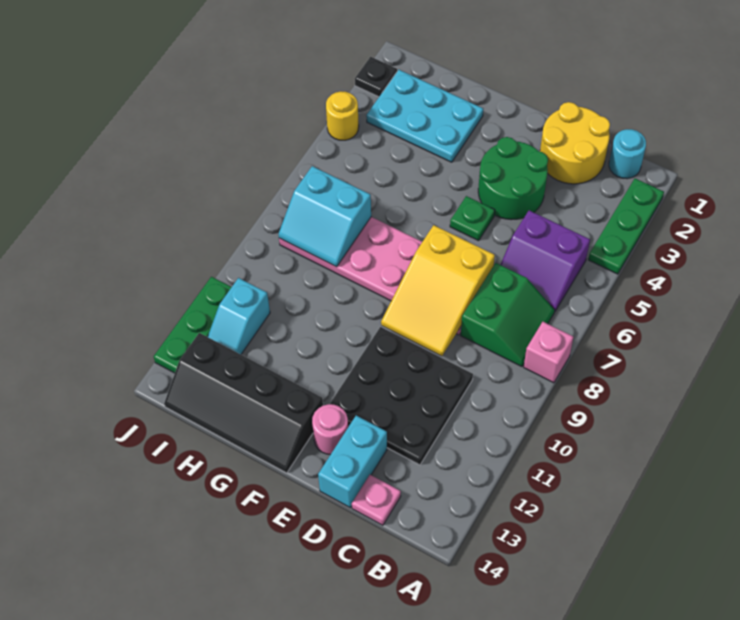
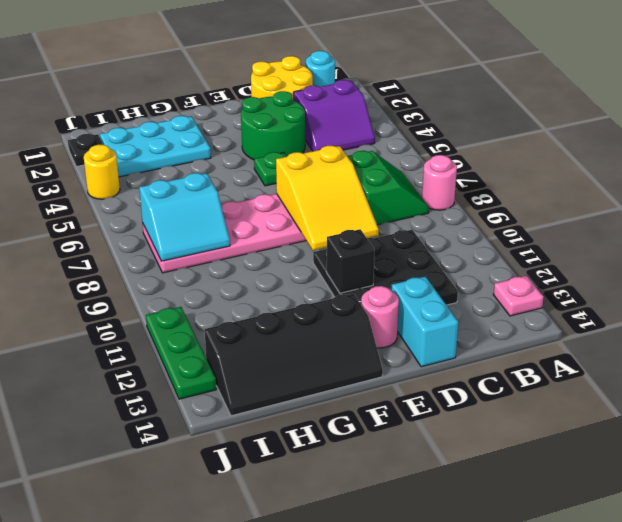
green 1x3 plate [588,179,664,274] -> none
pink 1x1 brick [524,322,573,383] -> pink 1x1 round brick [422,155,457,210]
purple 2x2 slope [501,210,590,312] -> purple 2x2 slope moved to [294,80,375,151]
pink 1x1 plate [352,475,401,525] -> pink 1x1 plate moved to [493,276,544,316]
none -> black 1x1 brick [327,229,374,293]
cyan 1x2 slope [208,278,270,354] -> none

